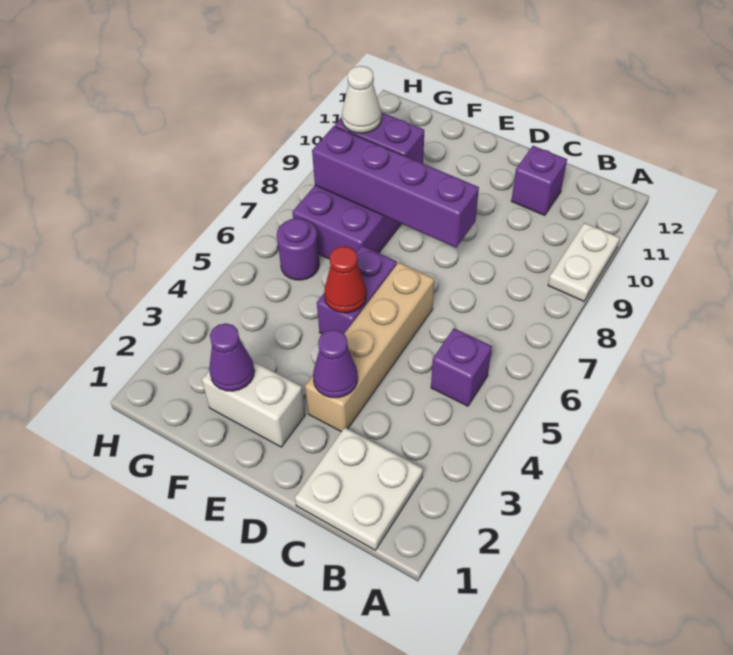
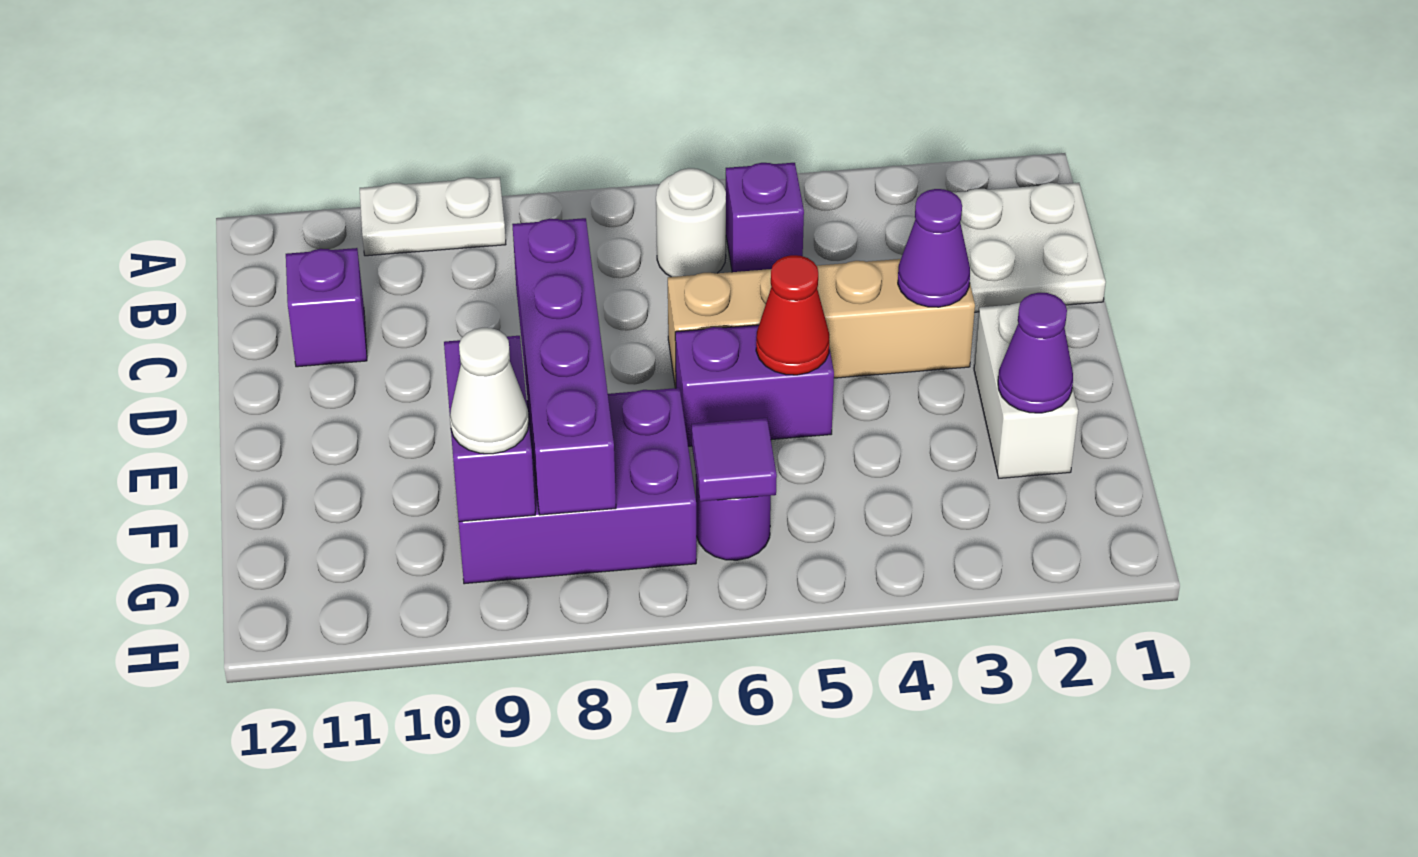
none -> white 1x1 round brick [656,168,726,277]
none -> purple 1x1 tile [692,418,777,501]

